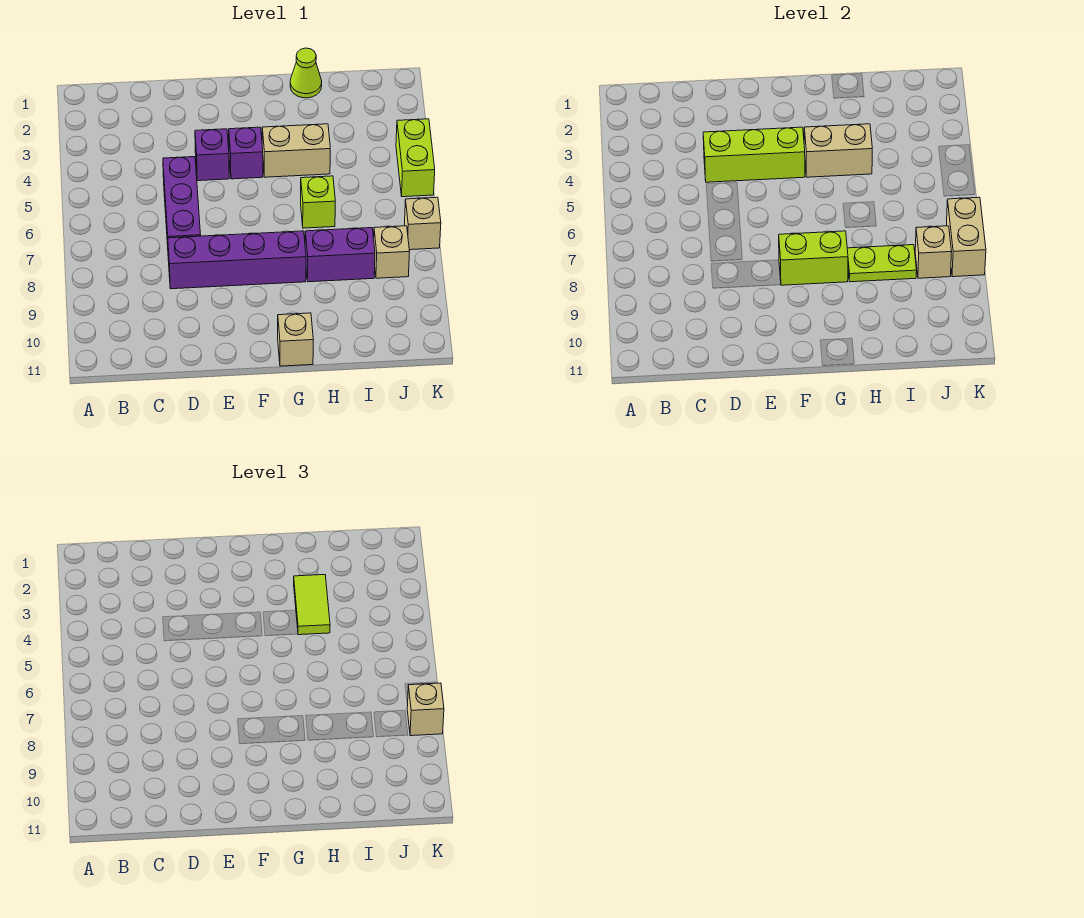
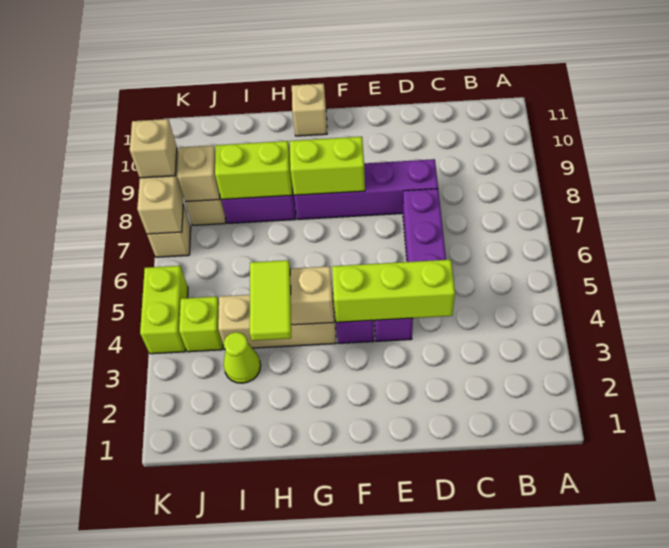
tan 1x2 brick [262,124,330,177] -> tan 1x3 brick [218,295,336,349]
lime 1x1 cone [290,48,322,98] -> lime 1x1 cone moved to [223,332,261,383]
lime 1x1 brick [301,176,335,228] -> lime 1x1 brick moved to [179,297,223,352]
lime 1x2 plate [847,245,917,282] -> lime 1x2 brick [215,141,292,199]

